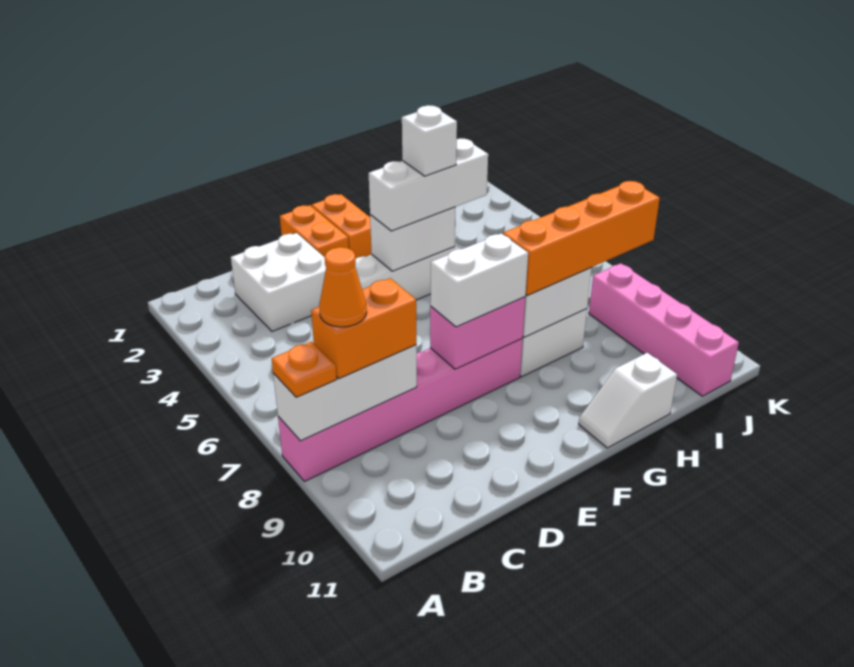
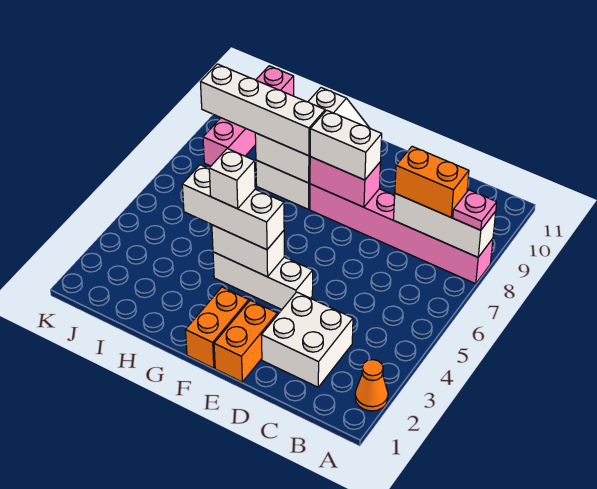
orange 1x1 plate [272,342,337,397] -> pink 1x1 plate [453,190,497,230]
orange 1x1 cone [319,247,367,327] -> orange 1x1 cone moved to [355,360,388,411]
orange 1x4 brick [503,181,660,296] -> white 1x4 brick [201,64,325,156]

